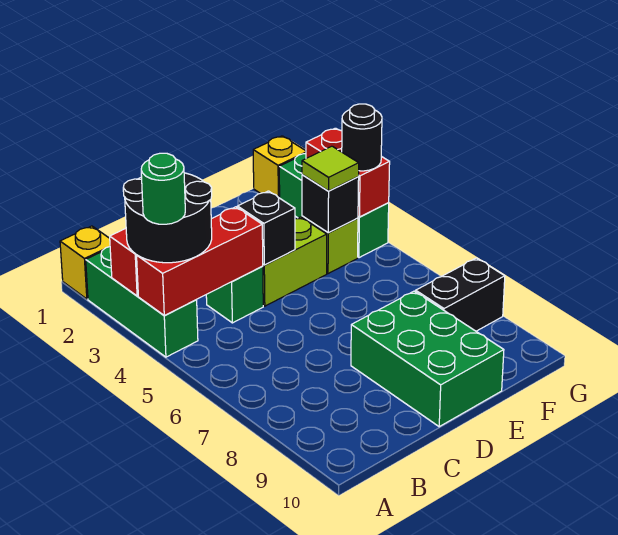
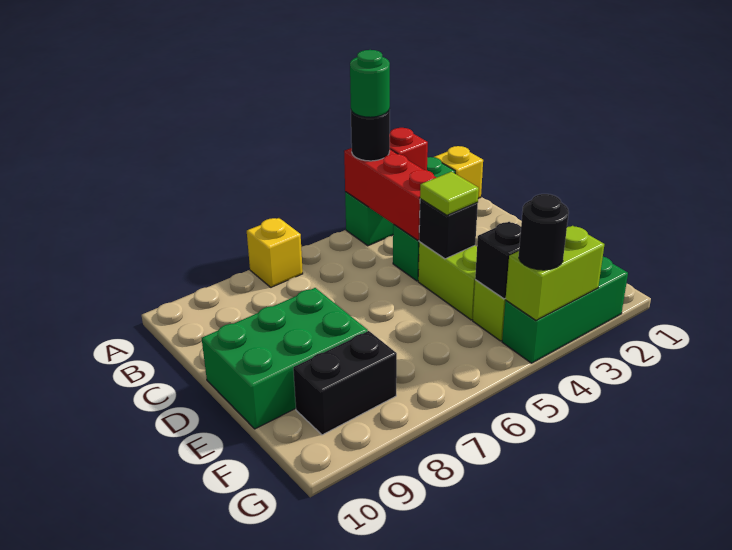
black 2x2 round brick [123,173,212,263] -> black 1x1 round brick [351,109,390,161]
lime 1x1 tile [302,146,359,191] -> lime 1x1 tile moved to [420,172,479,215]
black 1x2 brick [416,258,505,331] -> black 1x2 brick turned to [293,331,397,435]
yellow 1x1 brick [253,136,306,198] -> yellow 1x1 brick moved to [247,218,303,287]
red 1x2 brick [306,128,390,217] -> lime 1x2 brick [505,226,604,321]

